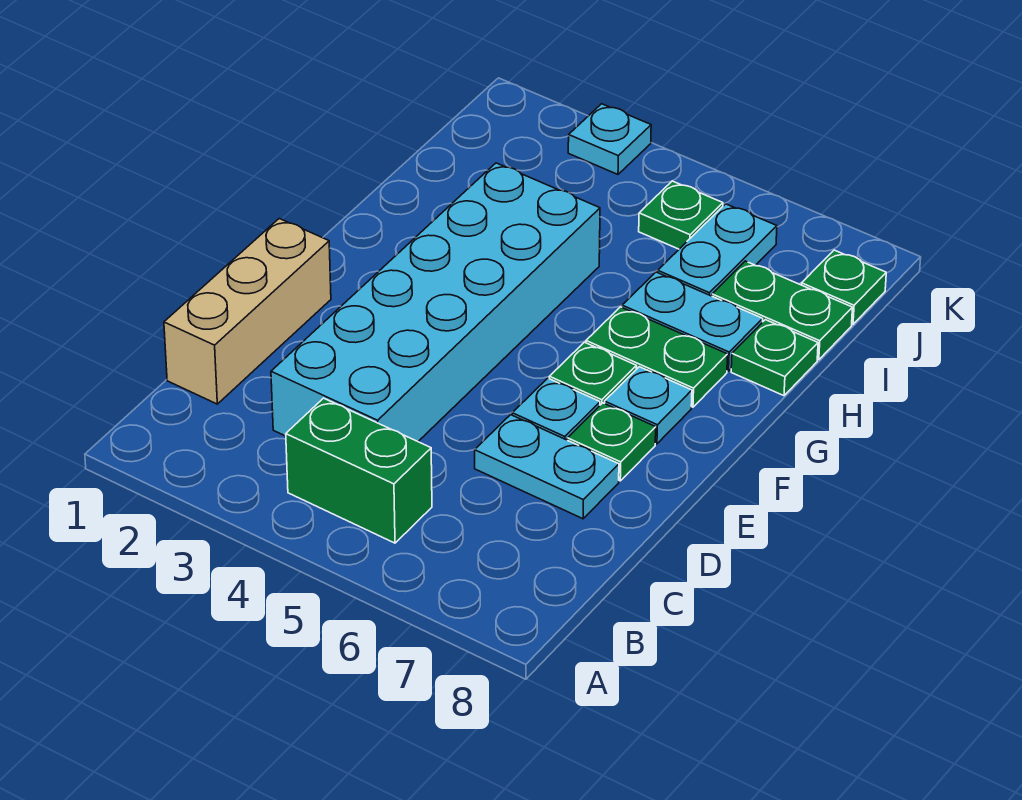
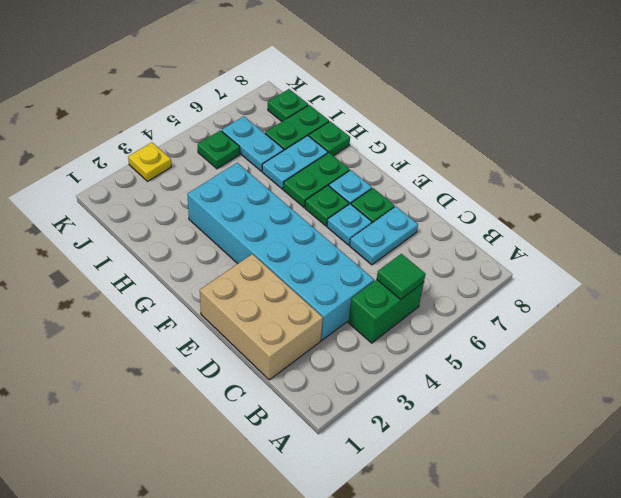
none -> green 1x1 tile [377,254,425,300]
tan 1x3 brick [164,219,331,404] -> tan 2x3 brick [200,254,323,380]
cyan 1x1 plate [568,104,651,174] -> yellow 1x1 plate [128,143,171,181]

